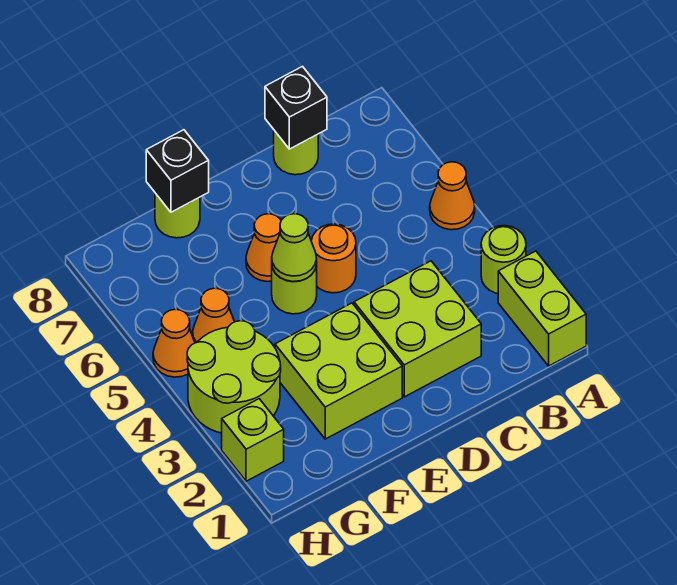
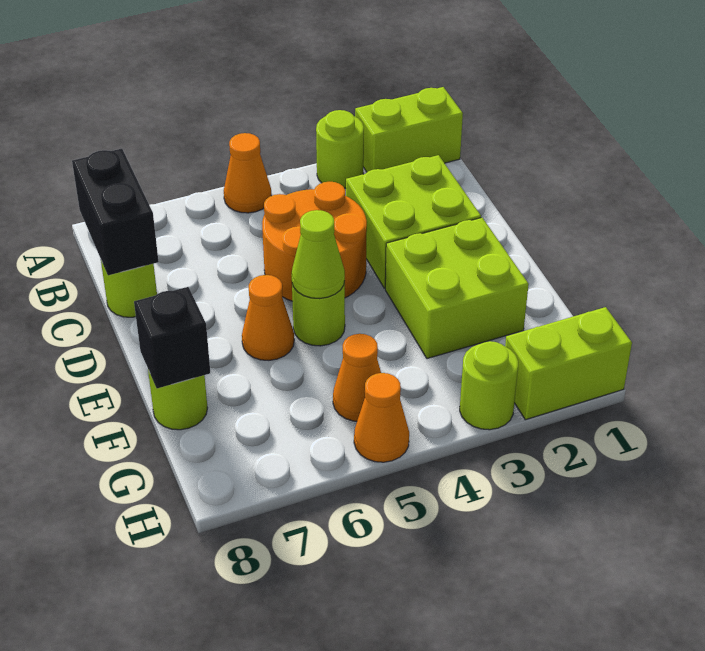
black 1x1 brick [265,67,327,149] -> black 1x2 brick [72,149,159,275]
orange 1x1 round brick [311,224,356,293] -> orange 2x2 round brick [262,182,367,301]
lime 2x2 round brick [187,321,281,433] -> lime 1x1 round brick [460,341,518,430]
lime 1x1 brick [222,399,284,481] -> lime 1x2 brick [505,307,632,420]

